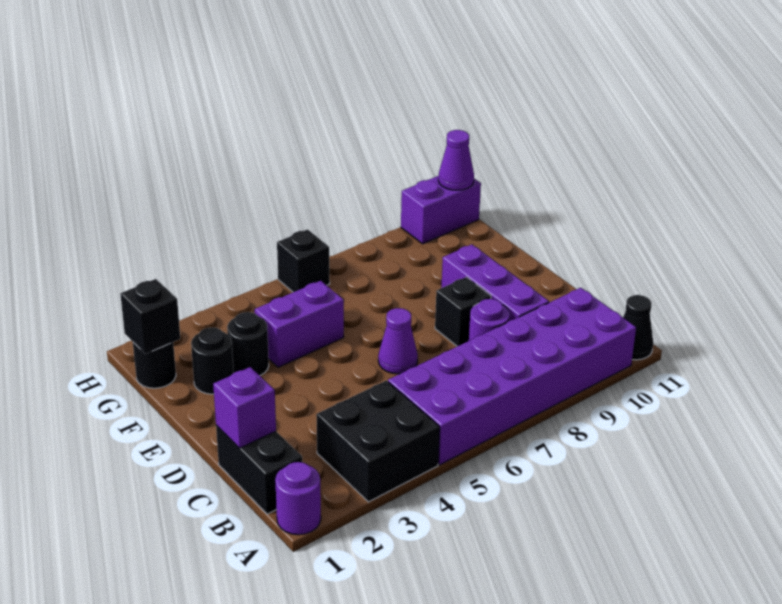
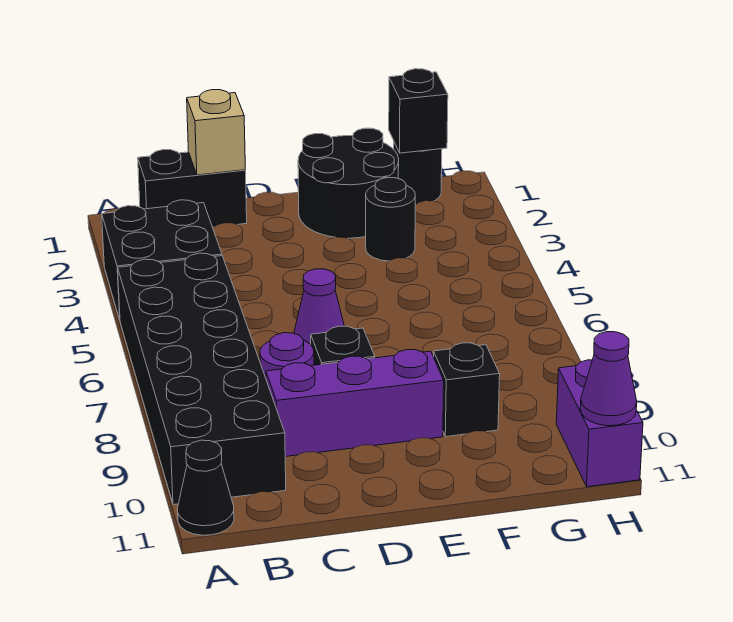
purple 1x1 round brick [275,462,321,535] -> none
purple 2x6 brick [388,288,636,465] -> black 2x6 brick [118,253,286,505]
purple 1x1 brick [213,367,276,448] -> tan 1x1 brick [187,90,245,175]
black 1x1 round brick [191,327,233,394] -> black 2x2 round brick [298,128,399,238]
purple 1x2 brick [255,281,344,367] -> none
black 1x1 brick [277,229,330,292] -> black 1x1 brick moved to [434,343,500,437]

